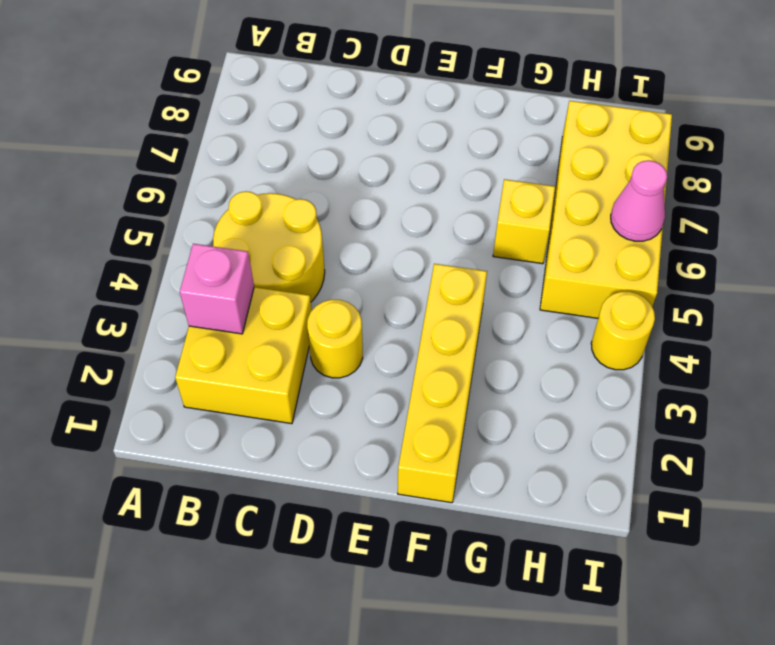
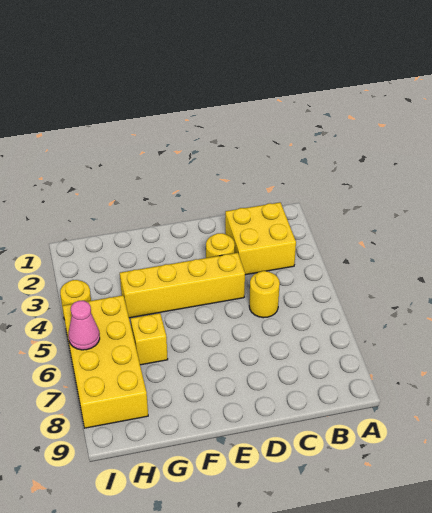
pink 1x1 brick [180,244,254,334] -> none
yellow 2x2 round brick [213,191,325,302] -> yellow 1x1 round brick [249,271,280,318]
yellow 1x4 brick [398,264,487,503] -> yellow 1x4 brick turned to [120,253,245,318]

